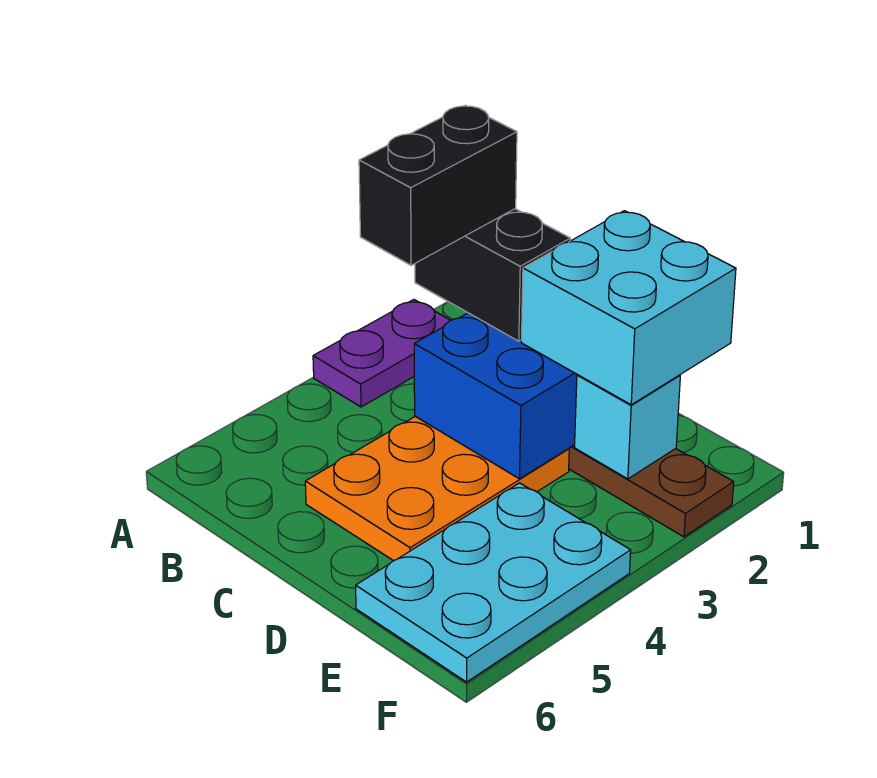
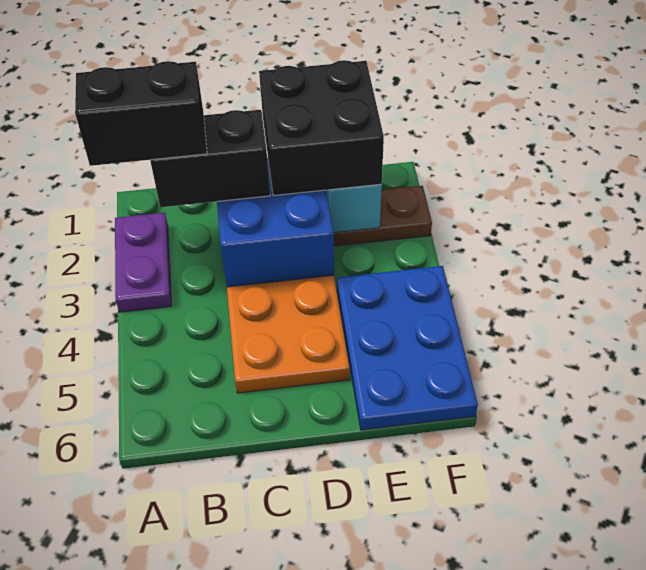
black 1x2 brick [359,105,517,265] -> black 1x2 brick turned to [75,61,207,166]
cyan 2x2 brick [521,211,736,405] -> black 2x2 brick [259,60,384,196]
cyan 2x3 plate [356,483,631,682] -> blue 2x3 plate [337,266,478,430]

